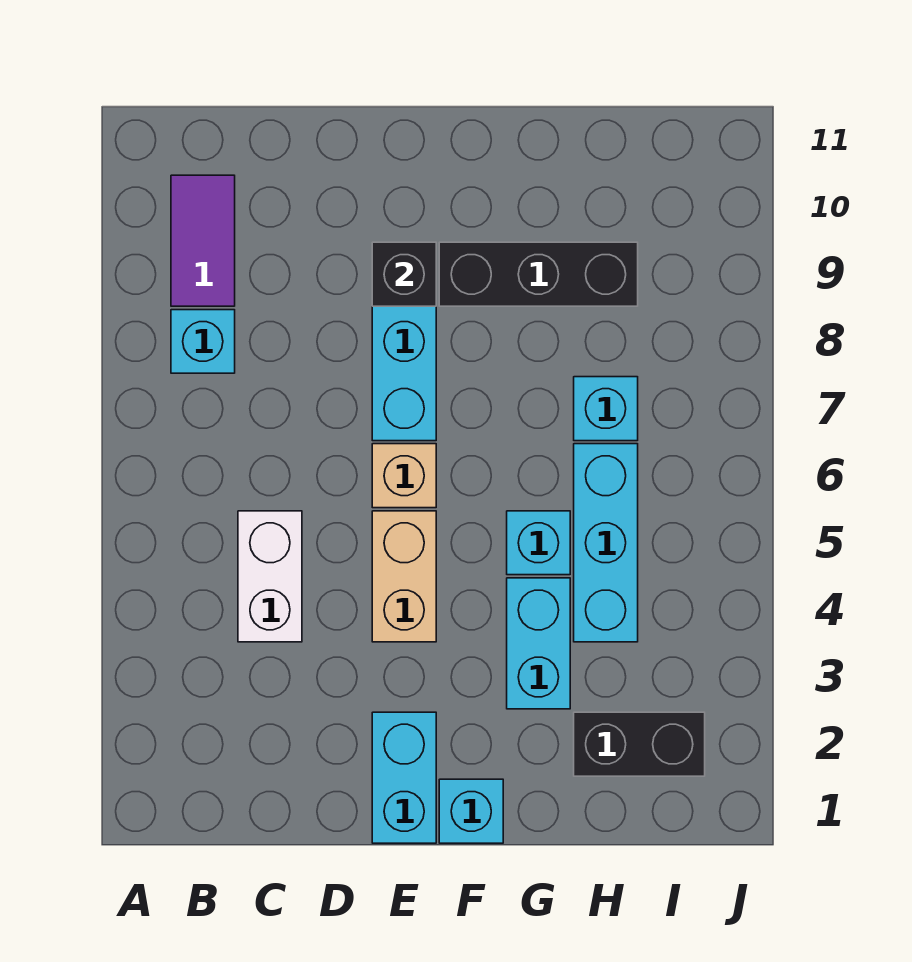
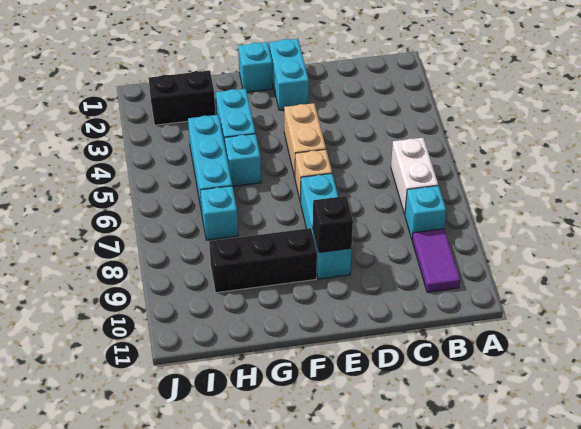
white 1x2 brick [238,511,302,642] -> white 1x2 brick moved to [391,138,438,214]

